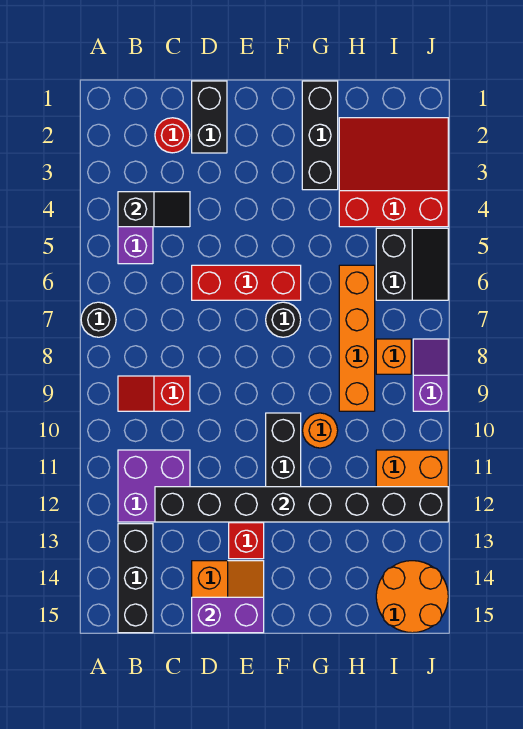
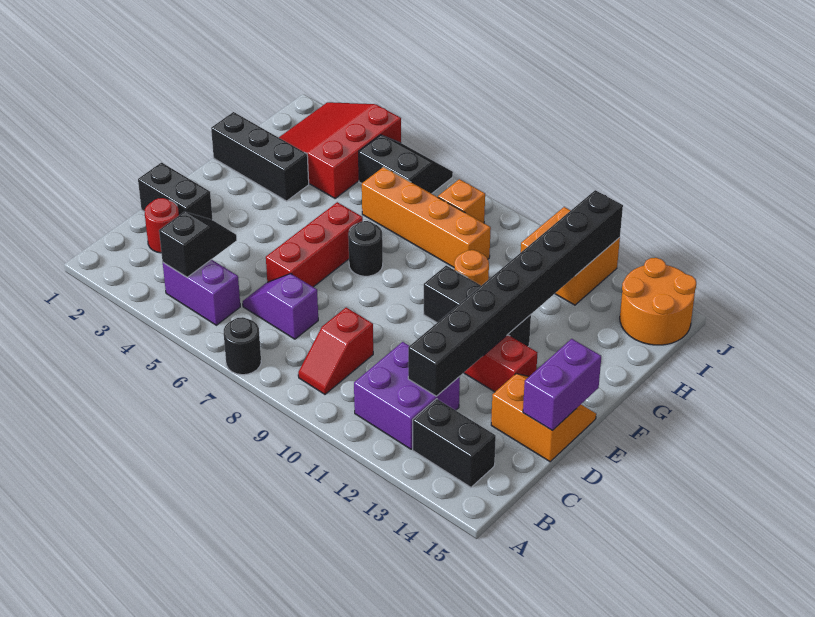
black 1x3 brick [118,524,153,633] -> black 1x2 brick [413,399,496,487]
purple 1x2 slope [413,339,448,411] -> purple 1x2 slope moved to [243,274,318,339]

